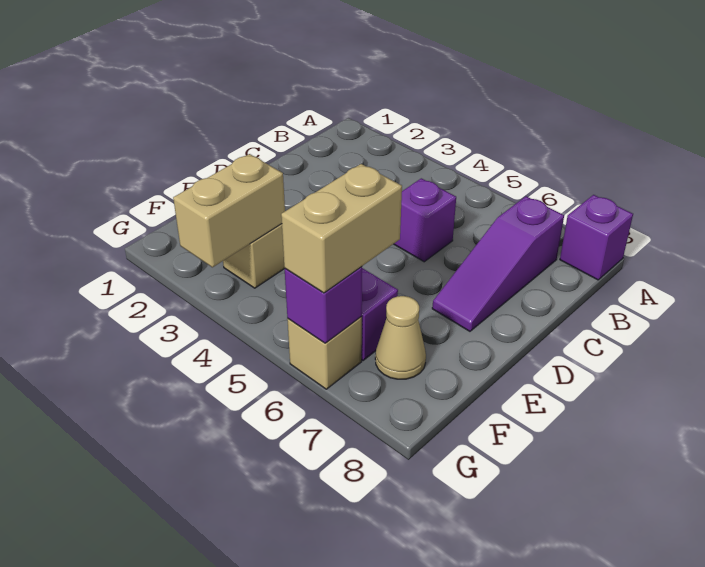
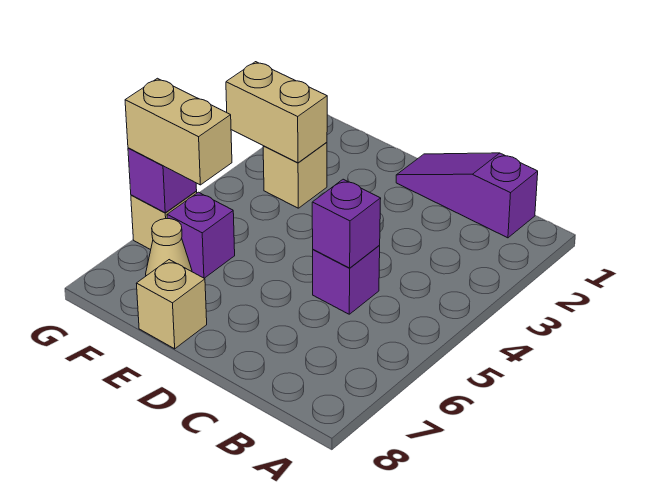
purple 1x1 brick [560,195,633,280] -> purple 1x1 brick moved to [312,179,381,268]
purple 1x3 slope [432,196,564,331] -> purple 1x3 slope moved to [396,153,538,238]
none -> tan 1x1 brick [136,260,207,349]

